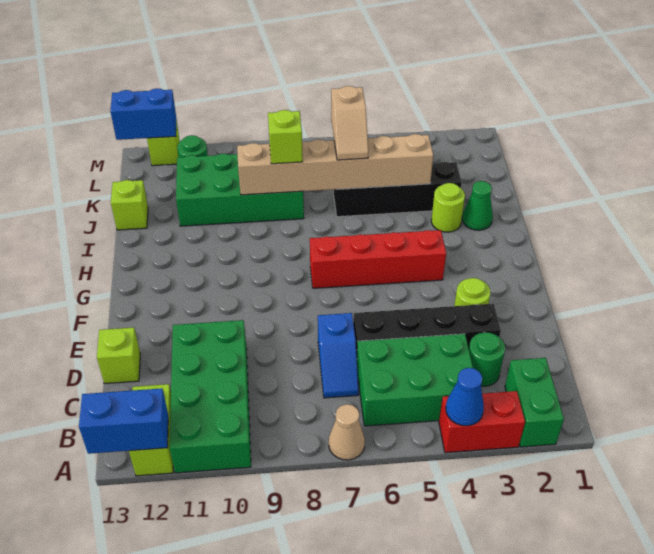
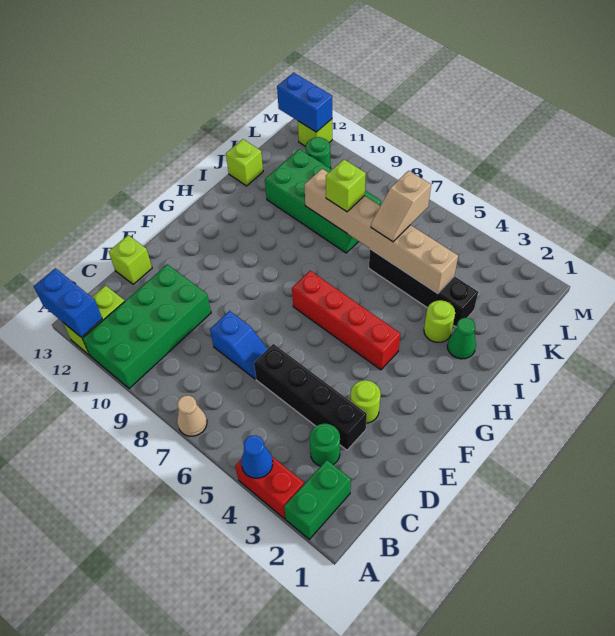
green 2x3 brick [357,334,473,426] -> none
blue 1x2 slope [318,313,359,398] -> blue 1x2 slope turned to [210,311,267,379]

